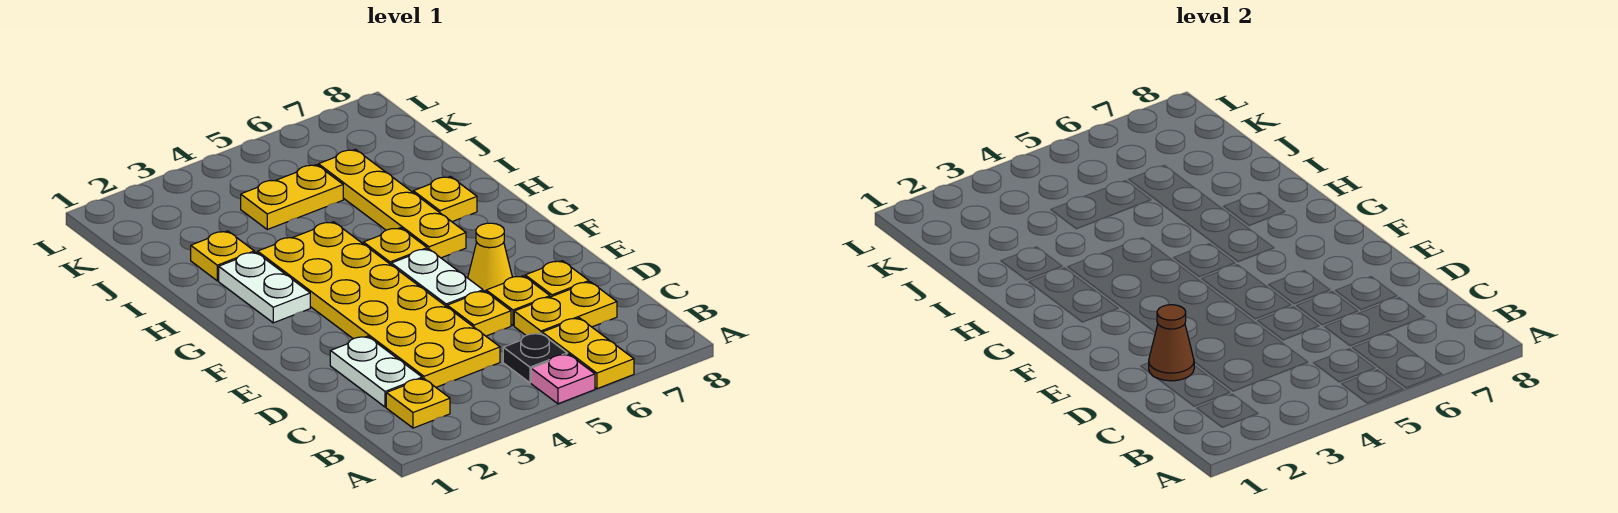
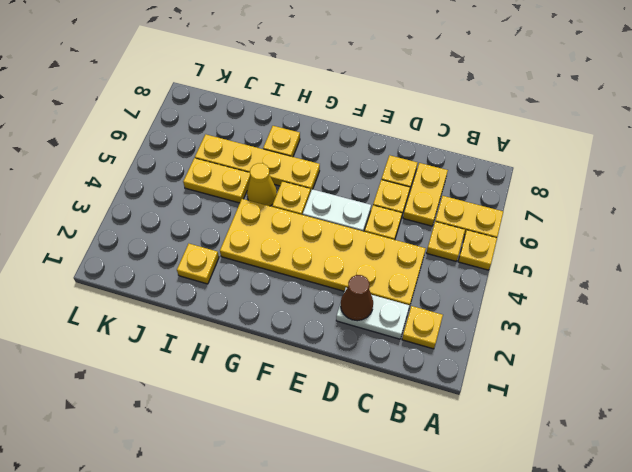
pink 1x1 plate [531,354,595,404] -> yellow 1x1 plate [458,230,497,270]
black 1x1 plate [503,333,567,383] -> yellow 1x1 plate [427,222,465,261]
yellow 1x1 cone [468,223,512,291] -> yellow 1x1 cone moved to [247,163,277,206]
white 1x2 plate [219,252,310,323] -> none
yellow 1x2 plate [241,165,343,229] -> yellow 1x2 plate turned to [183,158,251,203]

